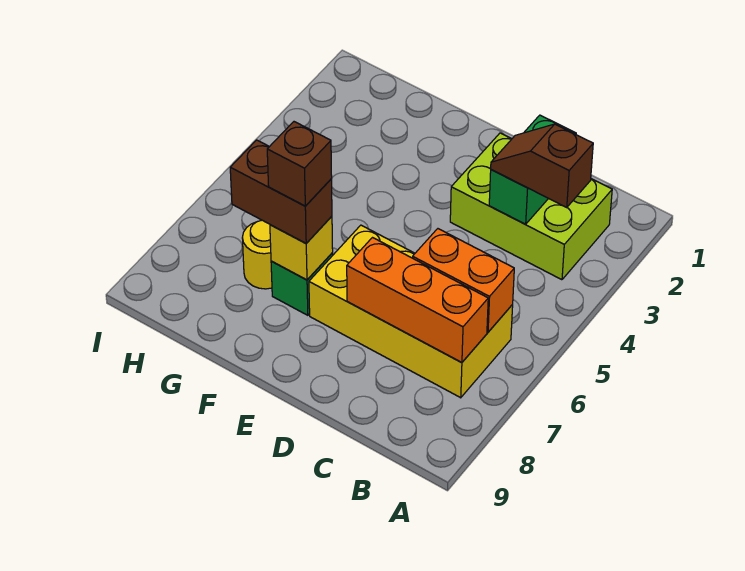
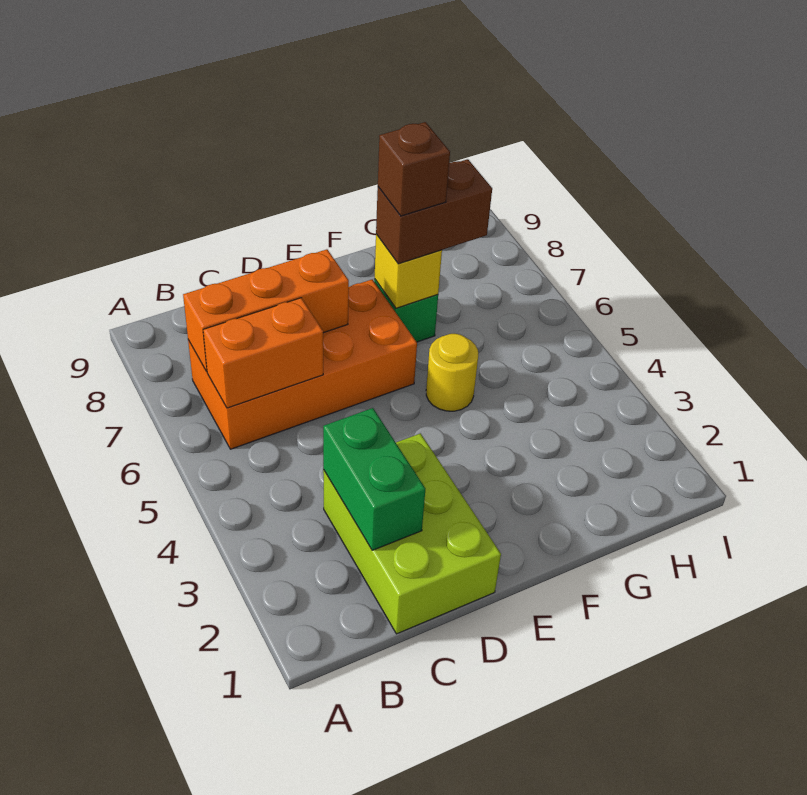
lime 2x3 brick [450,133,612,280] -> lime 2x3 brick turned to [323,433,501,634]
brown 1x2 slope [491,124,593,207] -> none
yellow 2x4 brick [309,225,513,398] -> orange 2x4 brick [188,280,417,449]
yellow 1x1 round brick [242,220,272,289] -> yellow 1x1 round brick moved to [426,334,478,411]

